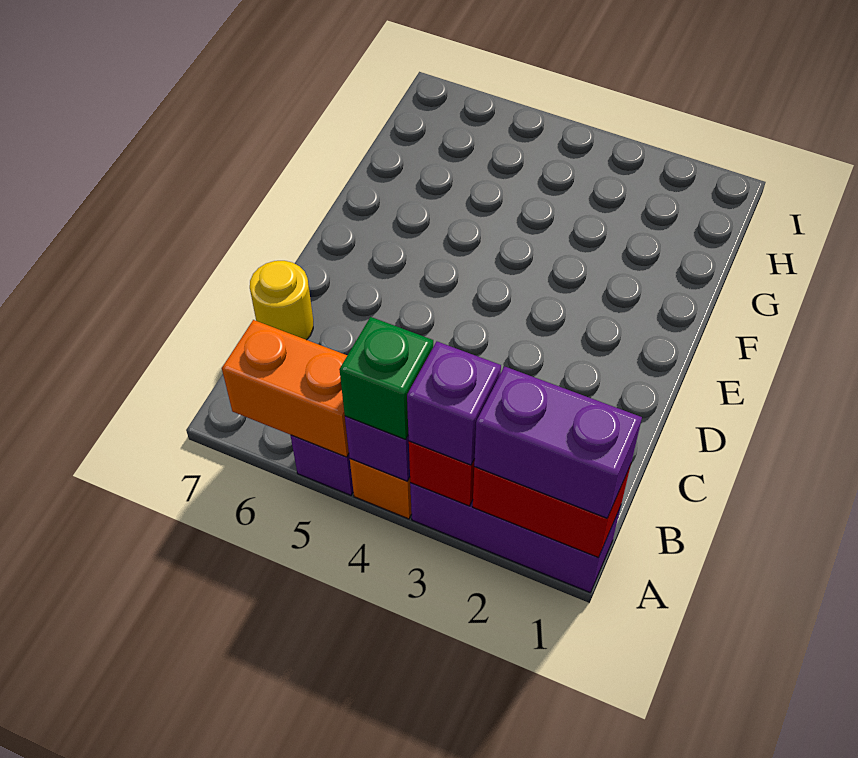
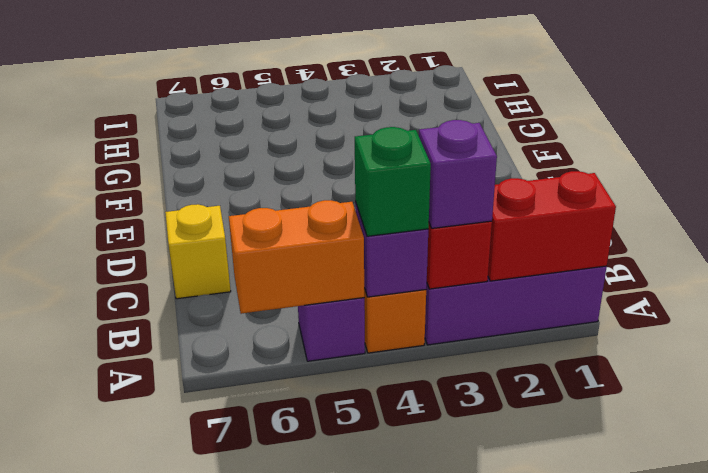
purple 1x2 brick [474,366,642,518] -> none
yellow 1x1 round brick [250,261,313,340] -> yellow 1x1 brick [165,204,231,299]

